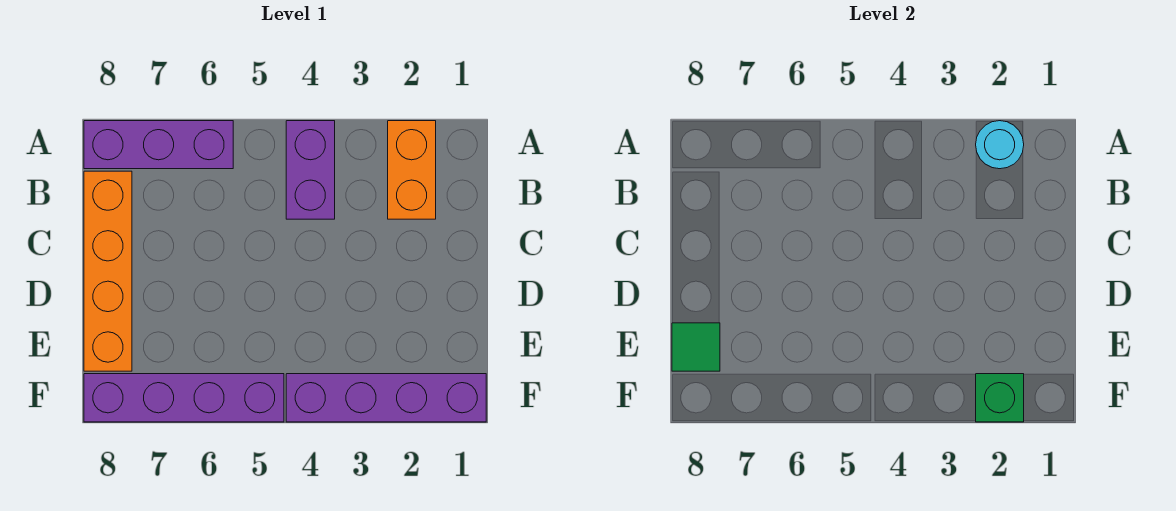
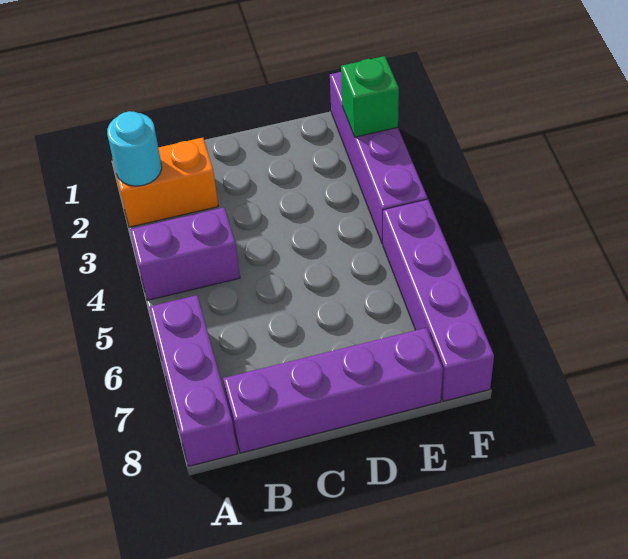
orange 1x4 brick [84,171,132,371] -> purple 1x4 brick [223,328,443,453]
green 1x1 tile [672,323,720,371] -> none

